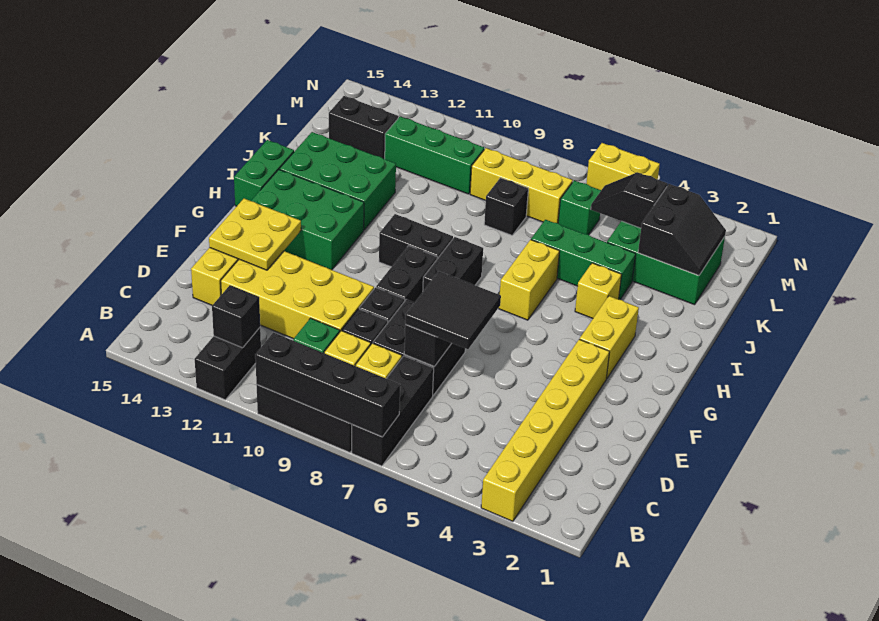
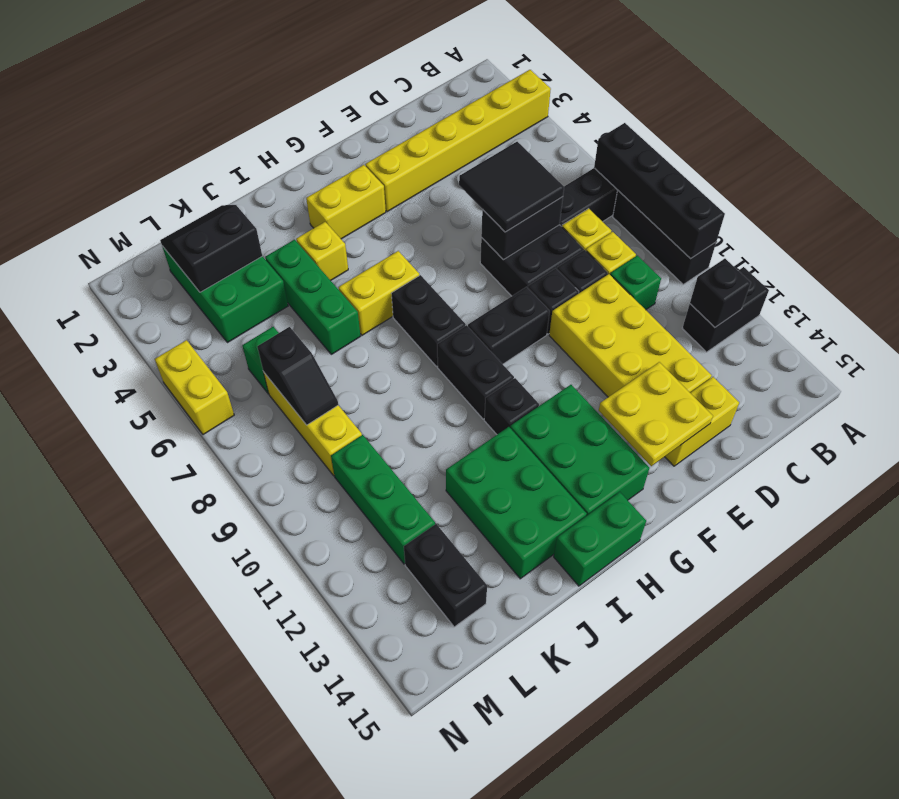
black 1x2 brick [423,237,483,291] -> black 1x2 brick turned to [391,275,466,366]
black 1x1 brick [484,178,528,235] -> black 1x1 brick moved to [484,378,539,434]
black 1x2 slope [591,172,667,228] -> black 1x2 slope moved to [257,327,338,425]

